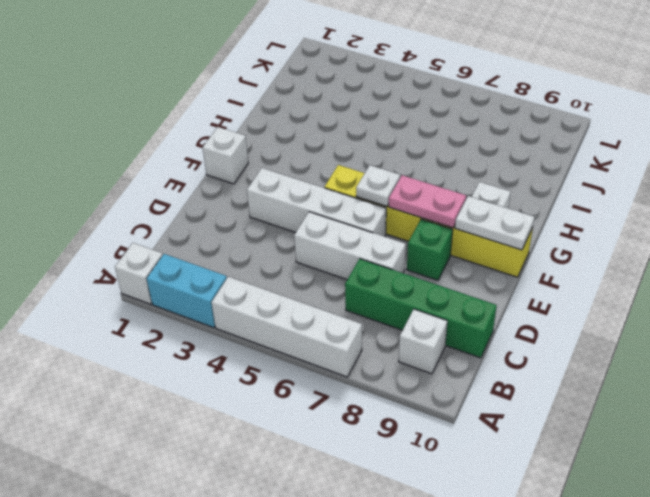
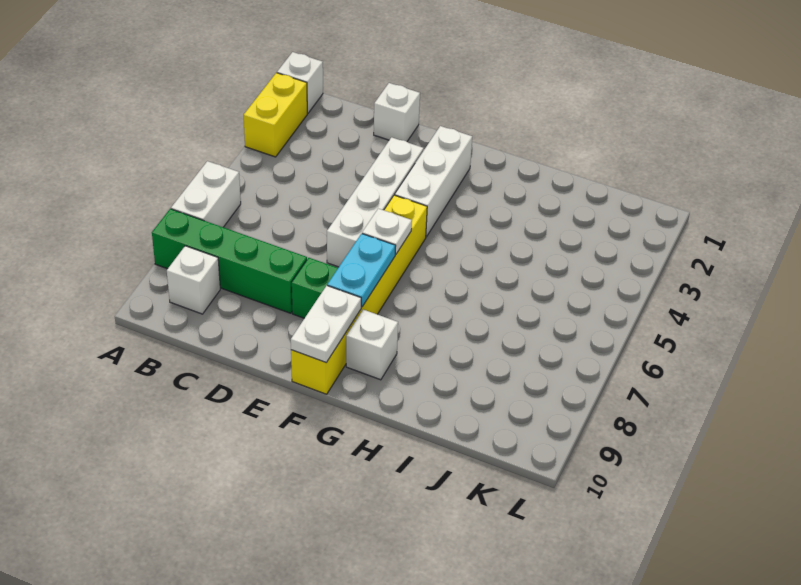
cyan 1x2 brick [147,254,227,328] -> yellow 1x2 brick [244,73,307,157]
white 1x4 brick [211,277,362,377] -> white 1x2 brick [171,161,241,227]
green 1x4 brick [345,259,497,358] -> green 1x4 brick turned to [152,209,307,313]
white 1x3 brick [294,212,406,279] -> white 1x3 brick moved to [395,126,472,237]
white 1x1 brick [203,127,248,184] -> white 1x1 brick moved to [374,83,420,142]
pink 1x2 plate [389,175,466,228] -> cyan 1x2 plate [327,234,395,307]

